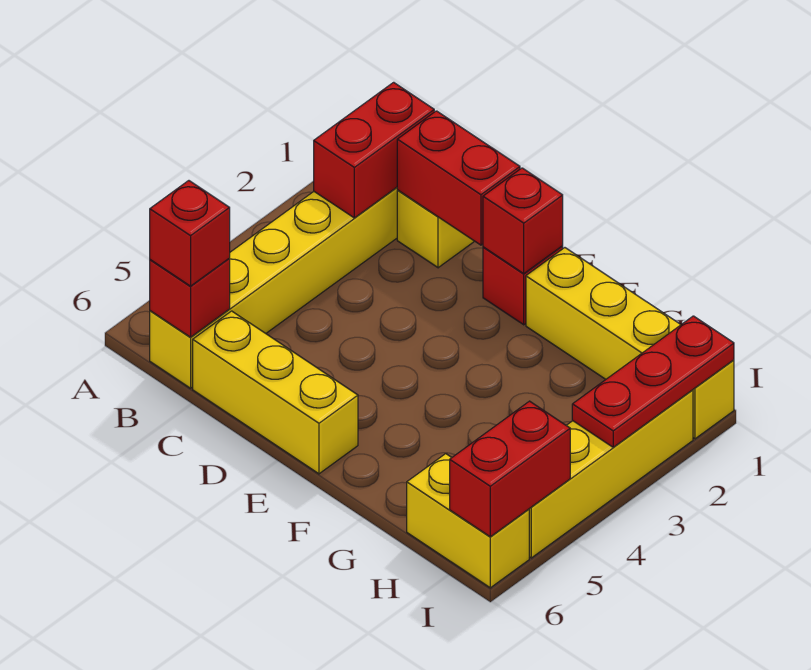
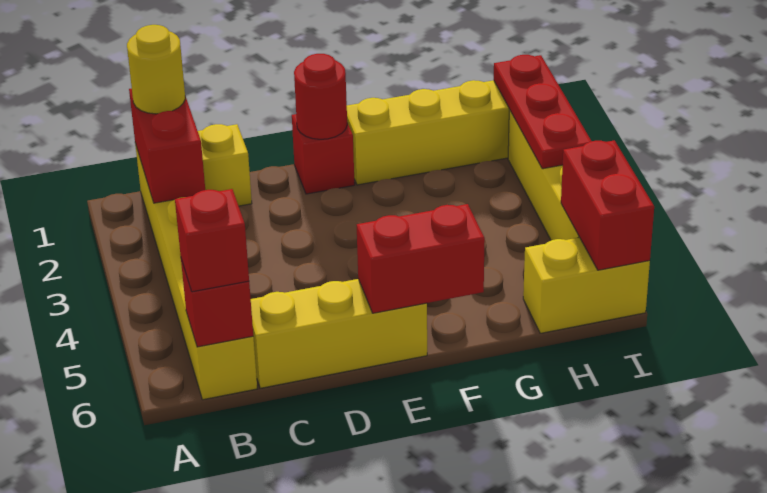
none -> yellow 1x1 round brick [127,25,185,114]
red 1x2 brick [397,111,520,245] -> red 1x2 brick moved to [357,204,485,313]
red 1x1 brick [483,168,563,274] -> red 1x1 round brick [294,54,347,139]

